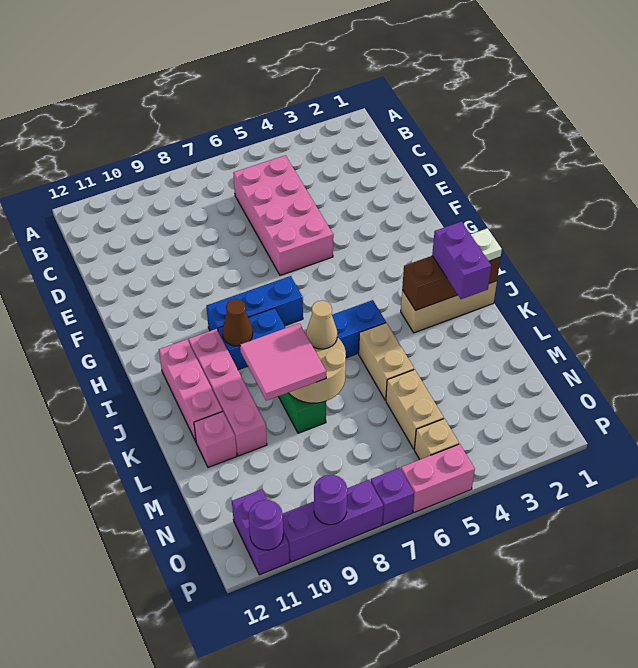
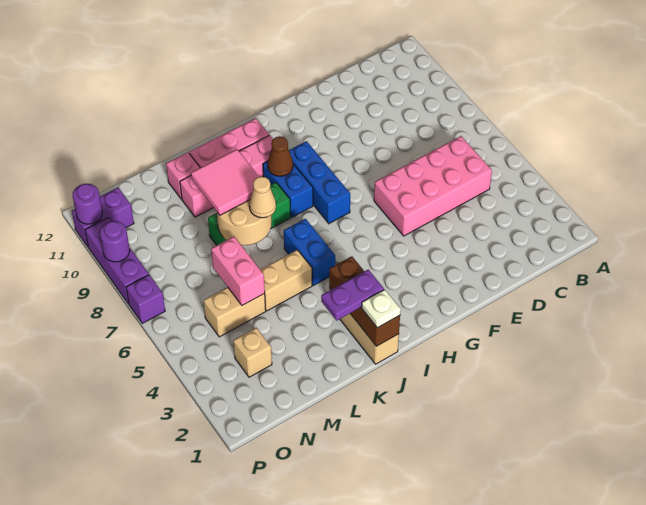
purple 1x2 brick [432,222,491,299] -> purple 1x2 plate [321,270,384,320]
tan 1x1 brick [414,419,459,460] -> tan 1x1 brick moved to [233,328,272,377]
pink 1x2 brick [401,444,475,512] -> pink 1x2 brick moved to [211,237,265,305]

